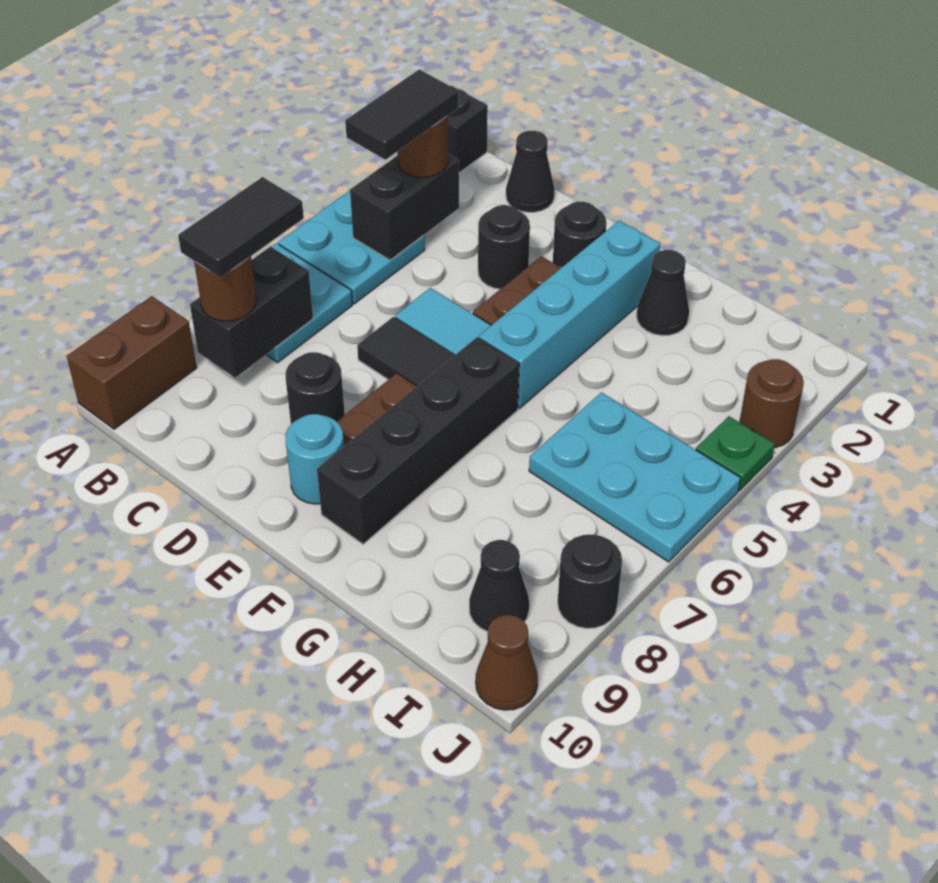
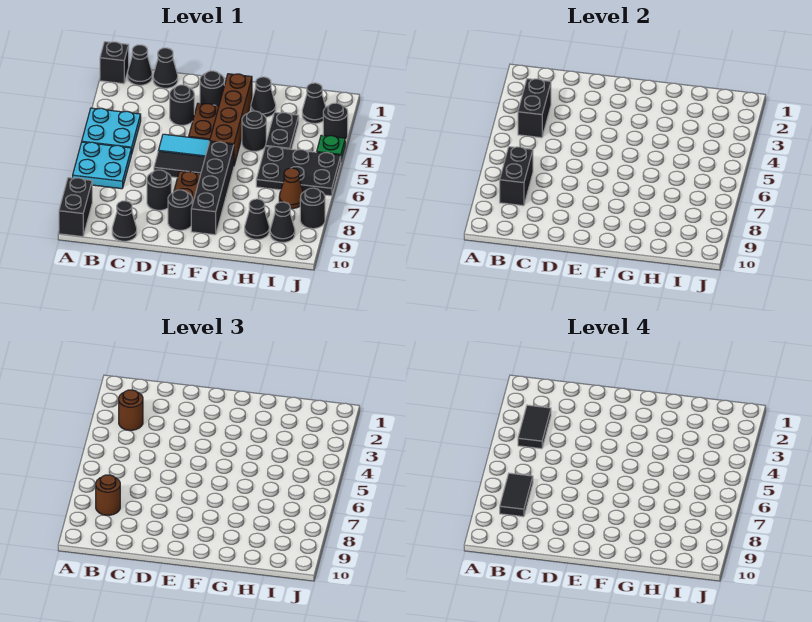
brown 1x2 brick [67,296,197,429] -> black 1x2 brick [59,178,92,237]
none -> black 1x1 cone [128,45,152,85]
none -> black 1x1 cone [112,201,137,241]
cyan 1x1 round brick [286,414,344,504] -> black 1x1 round brick [168,190,192,230]
cyan 1x4 brick [479,221,660,408] -> brown 1x4 brick [210,74,252,165]
none -> black 1x1 round brick [242,111,266,151]
none -> black 1x2 plate [266,112,299,149]
cyan 2x3 plate [529,392,741,562] -> black 2x3 plate [256,146,341,196]
none -> black 1x1 cone [245,199,269,239]
none -> black 1x1 cone [302,83,326,124]
brown 1x1 round brick [740,359,804,448] -> black 1x1 round brick [323,103,348,140]
brown 1x1 cone [476,615,538,710] -> brown 1x1 cone moved to [279,168,303,209]

